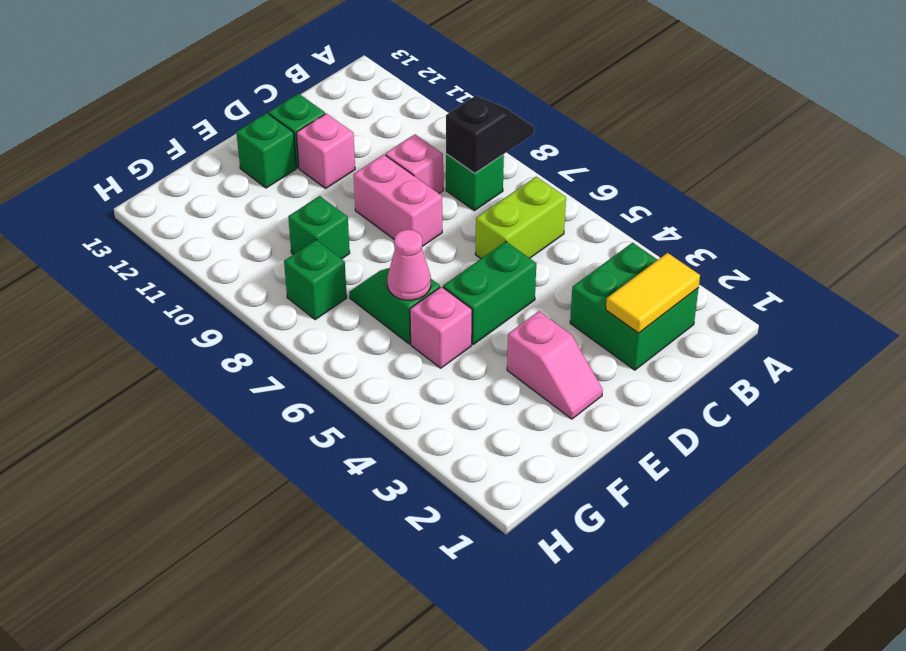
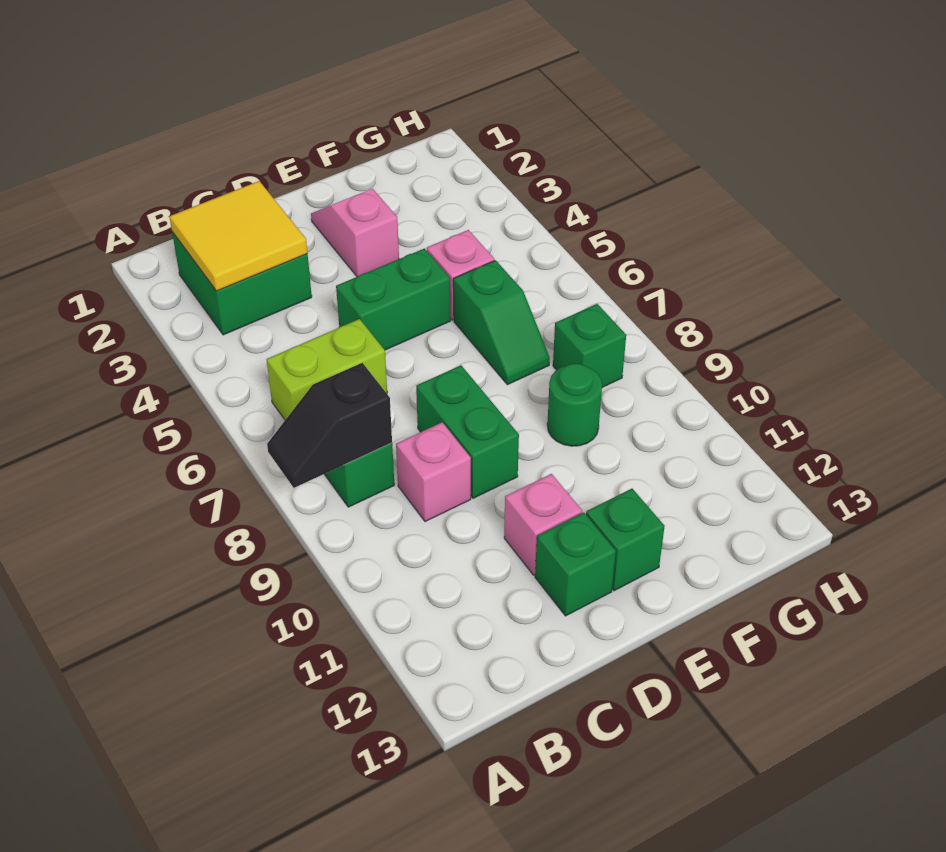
yellow 1x2 tile [606,253,700,333] -> yellow 2x2 tile [169,181,308,291]
pink 1x2 brick [354,155,442,246] -> green 1x2 brick [416,365,519,498]
pink 1x1 cone [387,230,431,300] -> none
green 1x1 brick [288,196,350,259] -> green 1x1 round brick [547,364,602,446]

